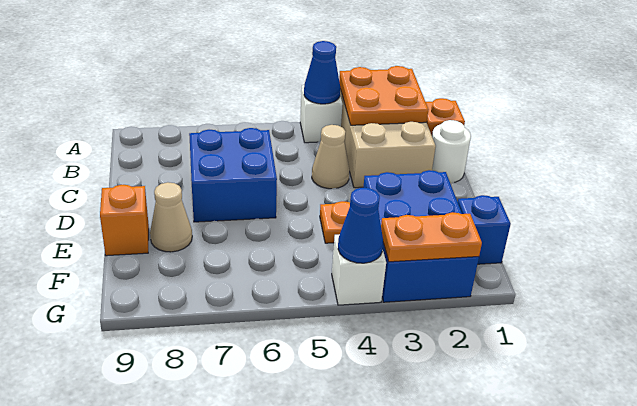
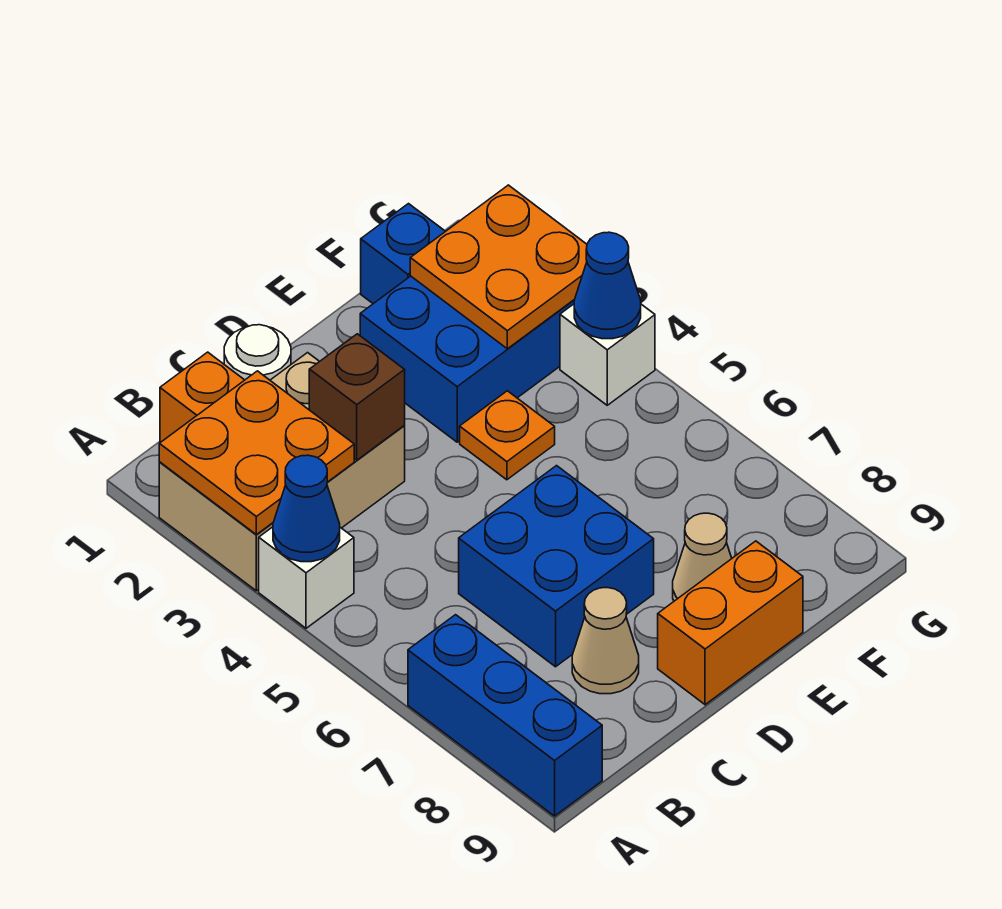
none -> blue 1x3 brick [408,615,602,816]
none -> brown 1x1 brick [309,334,405,460]
tan 1x1 cone [312,125,349,189] -> tan 1x1 cone moved to [572,588,639,694]
orange 1x1 brick [100,185,149,256] -> orange 1x2 brick [658,541,803,705]
orange 1x2 plate [381,212,482,262] -> orange 2x2 plate [410,185,587,349]

